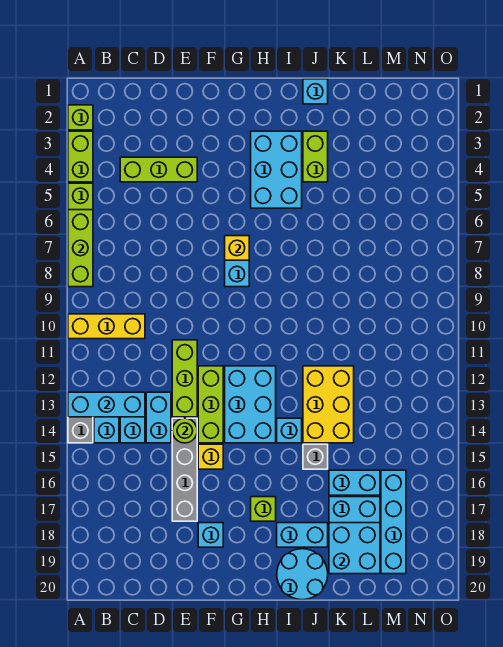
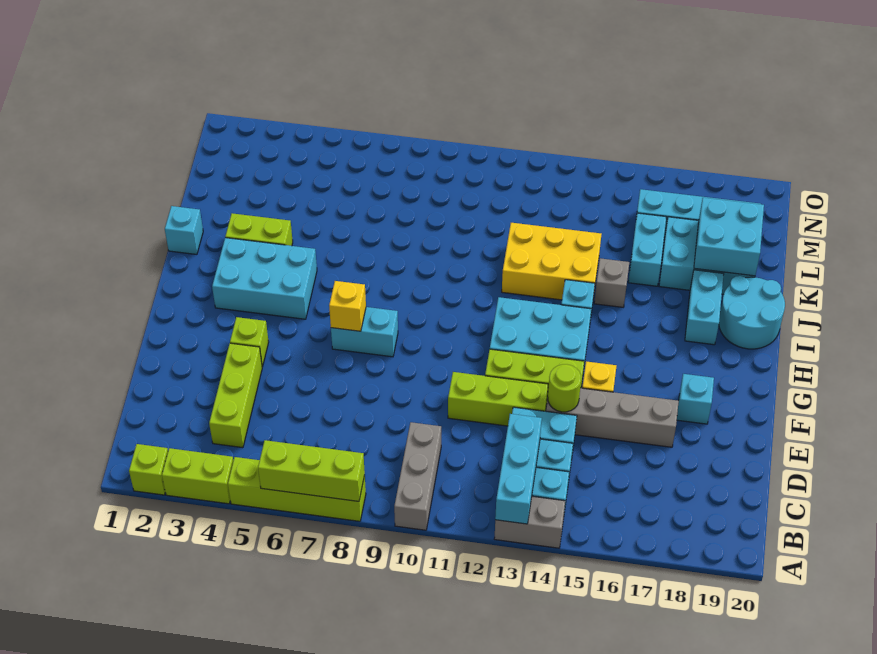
yellow 1x3 brick [68,314,145,339] -> grey 1x3 brick [394,422,441,530]
lime 1x1 brick [251,497,276,521] -> lime 1x1 brick moved to [230,317,269,367]

